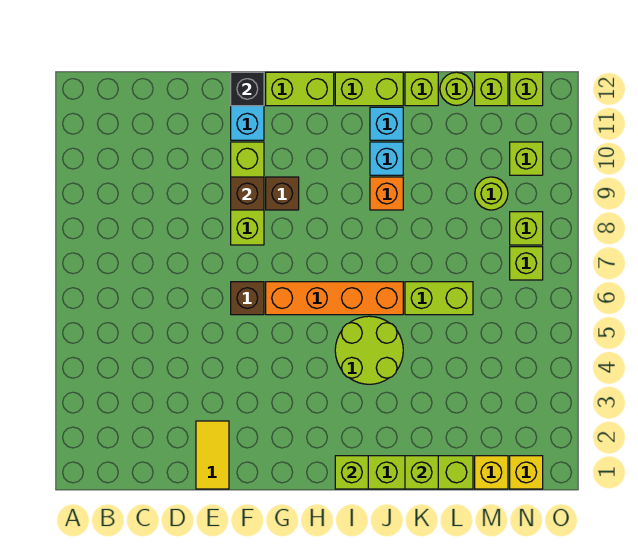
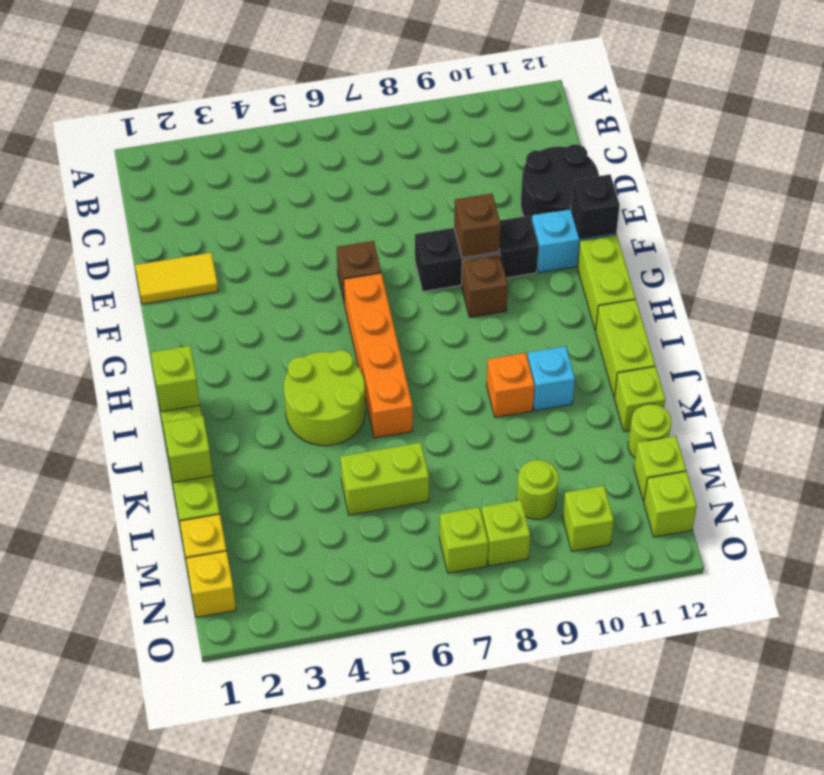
none -> black 2x2 round brick [521,144,599,220]
lime 1x3 brick [231,142,264,245] -> black 1x3 brick [415,216,538,292]
cyan 1x1 brick [370,107,403,140] -> none
lime 1x2 brick [405,282,473,315] -> lime 1x2 brick turned to [340,443,429,515]

